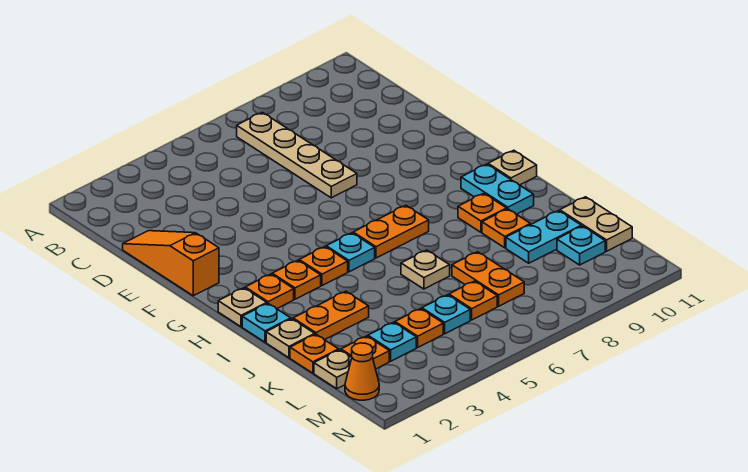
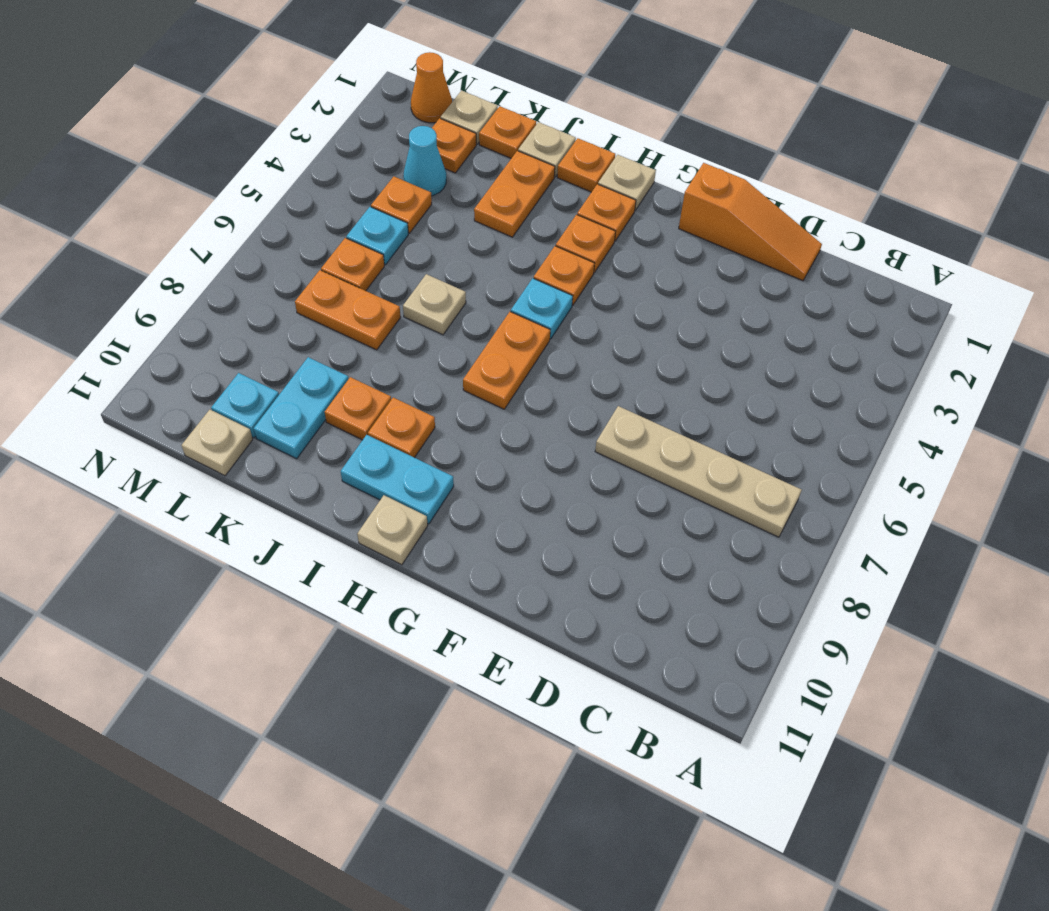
cyan 1x1 plate [242,303,291,342] -> orange 1x1 plate [557,138,615,192]
tan 1x2 plate [560,197,632,251] -> tan 1x1 plate [182,410,253,476]
cyan 1x1 plate [368,322,416,361] -> cyan 1x1 cone [403,126,446,196]

